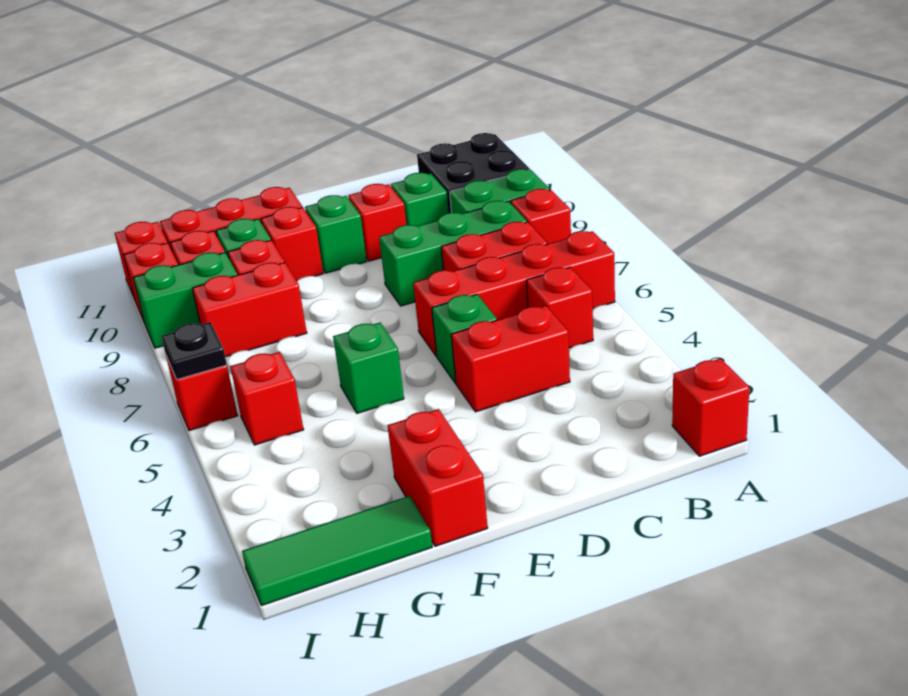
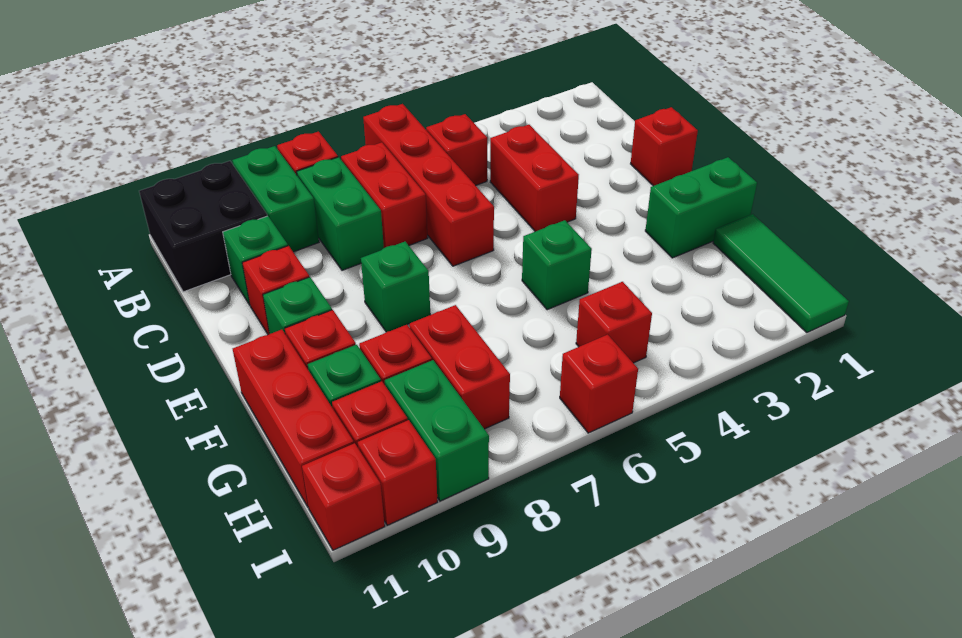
red 1x1 brick [672,358,749,456] -> red 1x1 brick moved to [631,107,698,186]
green 1x3 brick [379,201,527,306] -> green 1x2 brick [297,157,384,270]
green 1x1 brick [432,294,497,383] -> green 1x1 brick moved to [361,242,430,332]
red 1x2 brick [387,409,488,546] -> green 1x2 brick [645,157,757,258]
black 1x1 plate [161,322,227,379] -> none

